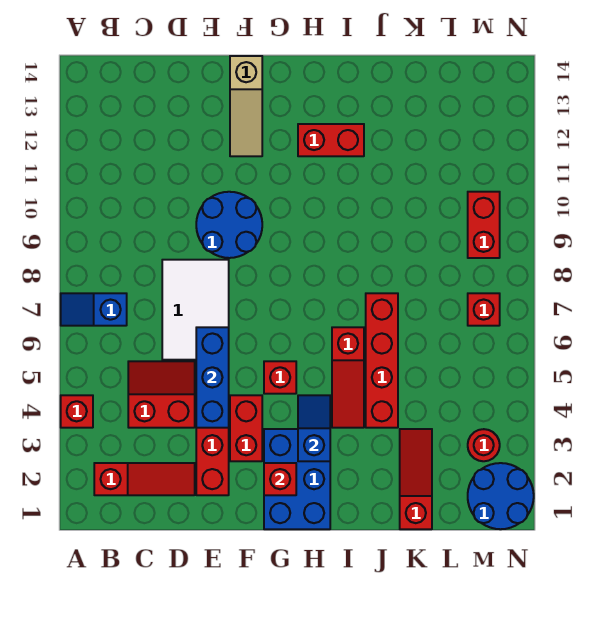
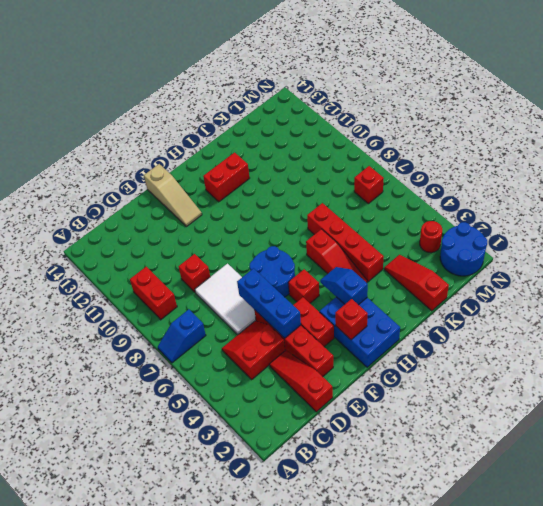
red 1x1 brick [61,395,93,428] -> red 1x1 brick moved to [179,254,210,292]
red 1x3 slope [94,463,195,495] -> red 1x3 slope turned to [269,350,333,412]
blue 2x2 round brick [196,192,262,258] -> blue 2x2 round brick moved to [250,246,295,297]
red 1x2 brick [468,192,500,258] -> red 1x2 brick moved to [130,267,177,320]

